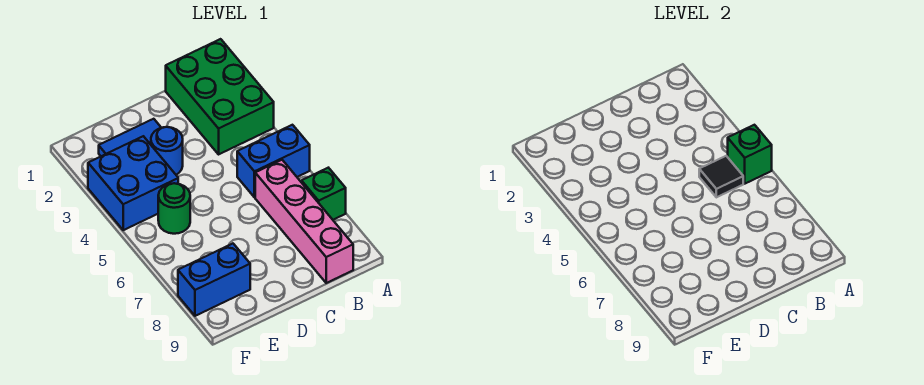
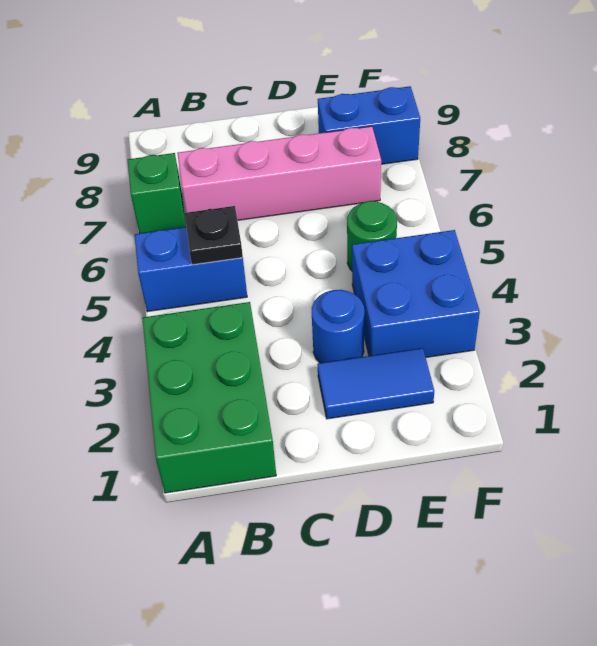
green 1x1 brick [728,125,772,184] -> none
black 1x1 tile [699,156,743,197] -> black 1x1 plate [185,206,243,265]
pink 1x4 brick [255,160,353,283] -> pink 1x4 brick turned to [177,126,381,220]

